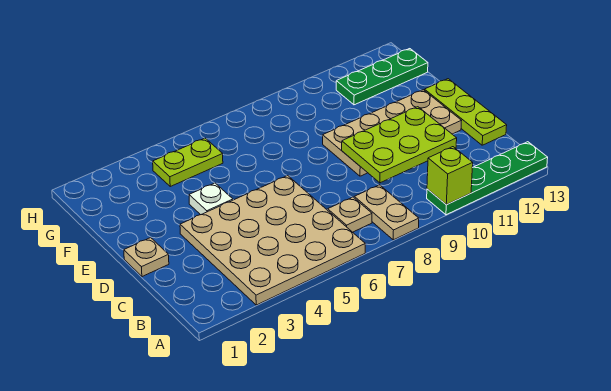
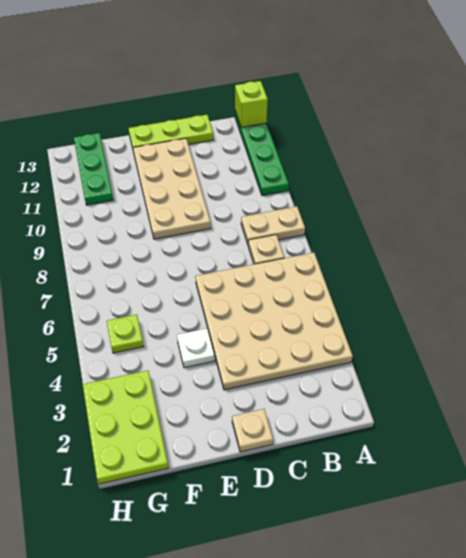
lime 1x1 brick [427,147,473,205] -> lime 1x1 brick moved to [235,81,268,127]
lime 2x3 plate [342,107,457,183] -> lime 2x3 plate moved to [83,371,168,484]
lime 1x2 plate [153,138,223,186] -> lime 1x1 plate [107,315,144,353]

